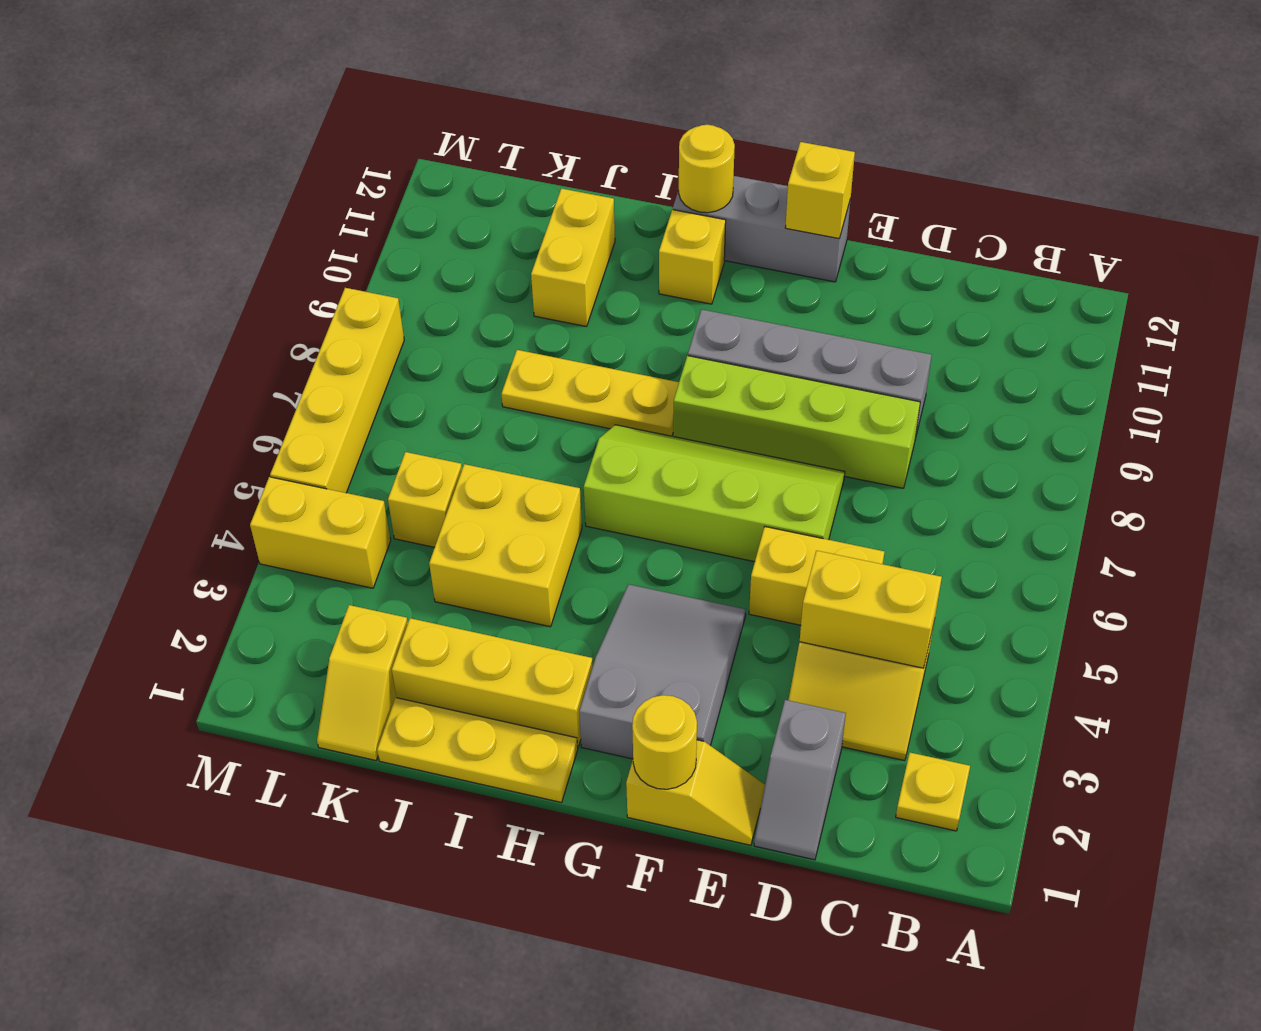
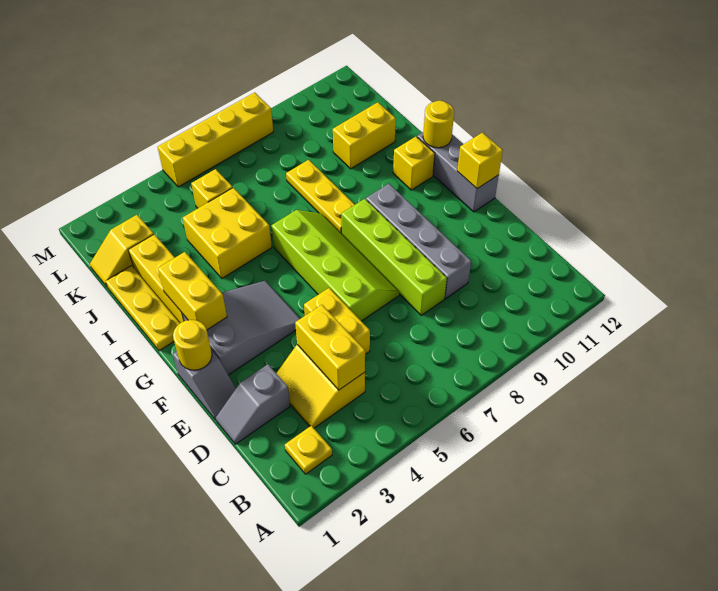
yellow 1x2 slope [626,740,765,845] -> grey 1x2 slope [173,350,236,420]
yellow 1x2 brick [250,477,391,588] -> yellow 1x2 brick moved to [158,252,227,330]

